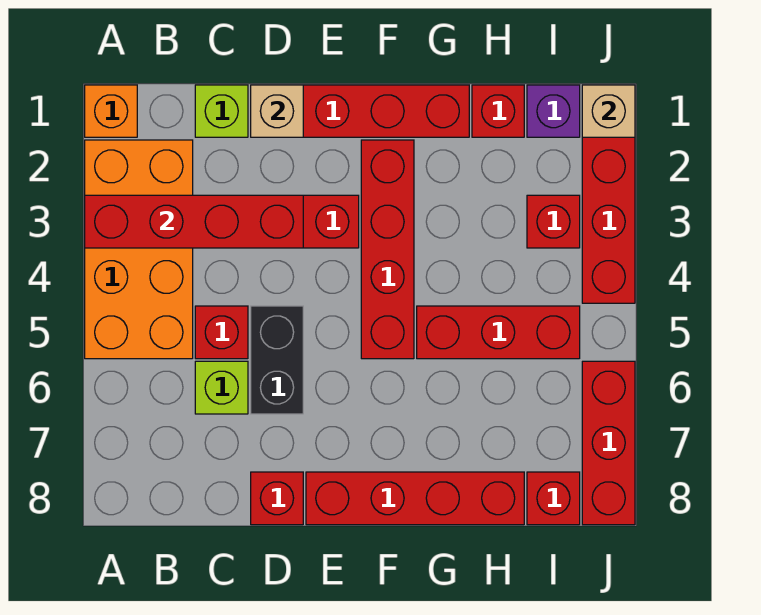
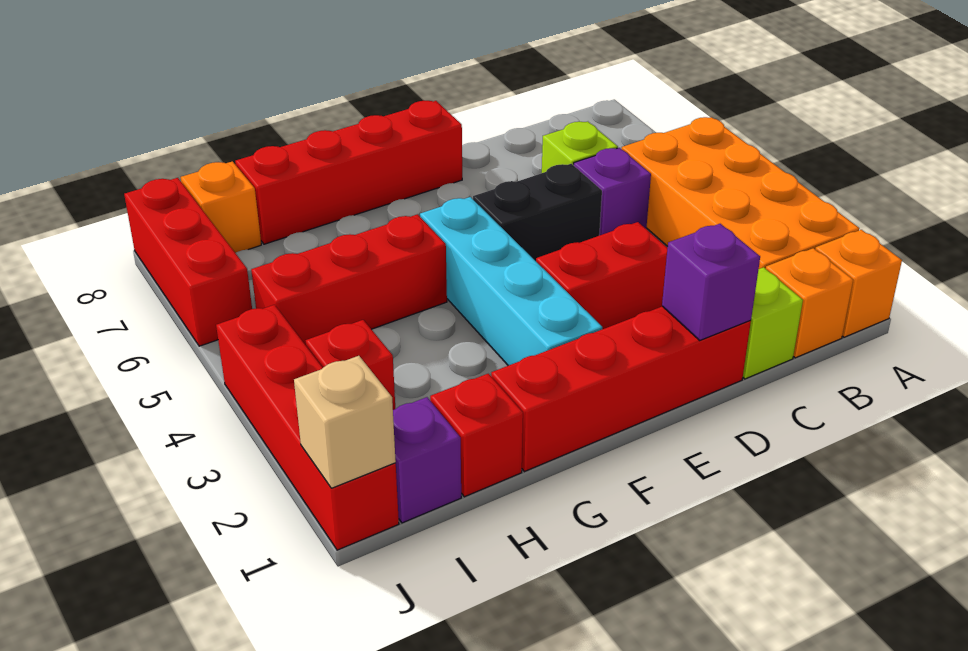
red 1x4 brick [85,195,303,248] -> none
none -> orange 1x1 brick [766,248,853,358]
red 1x1 brick [195,306,248,359] -> purple 1x1 brick [574,148,651,235]
tan 1x1 brick [251,85,303,137] -> purple 1x1 brick [662,224,760,340]
black 1x2 brick [251,306,303,414] -> black 1x2 brick turned to [473,164,602,261]
red 1x1 brick [251,472,303,525] -> none
red 1x4 brick [361,140,414,359] -> cyan 1x4 brick [420,197,602,366]
red 1x1 brick [527,472,580,525] -> orange 1x1 brick [181,161,261,253]

